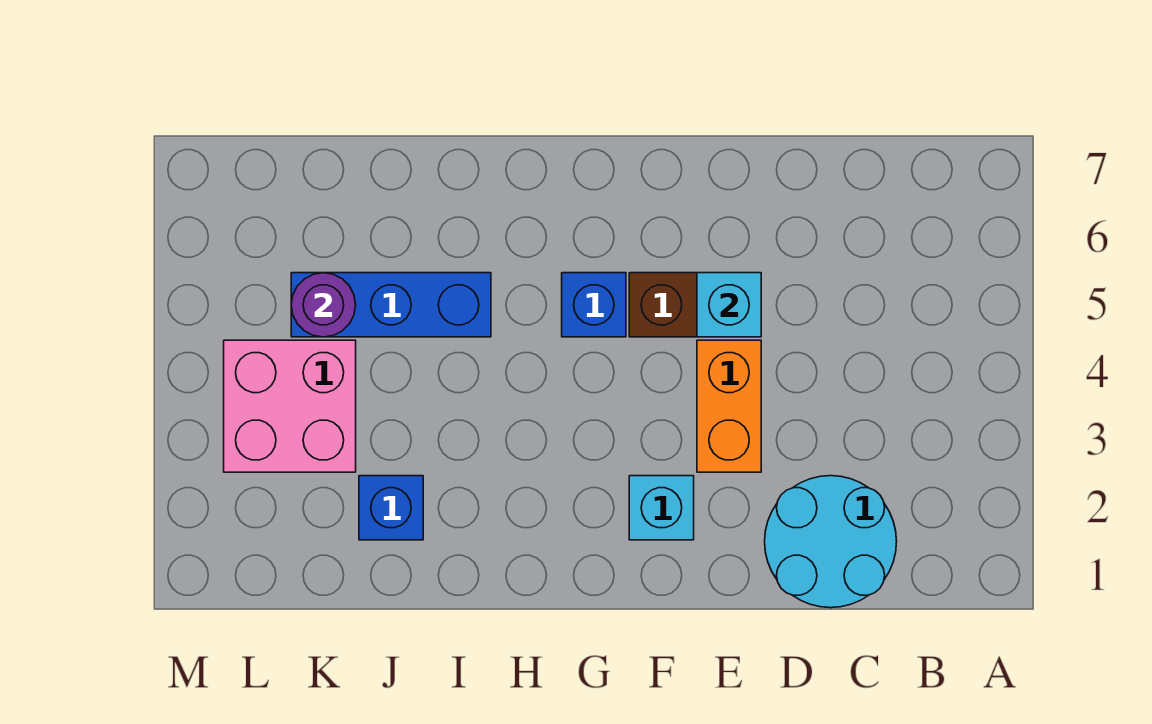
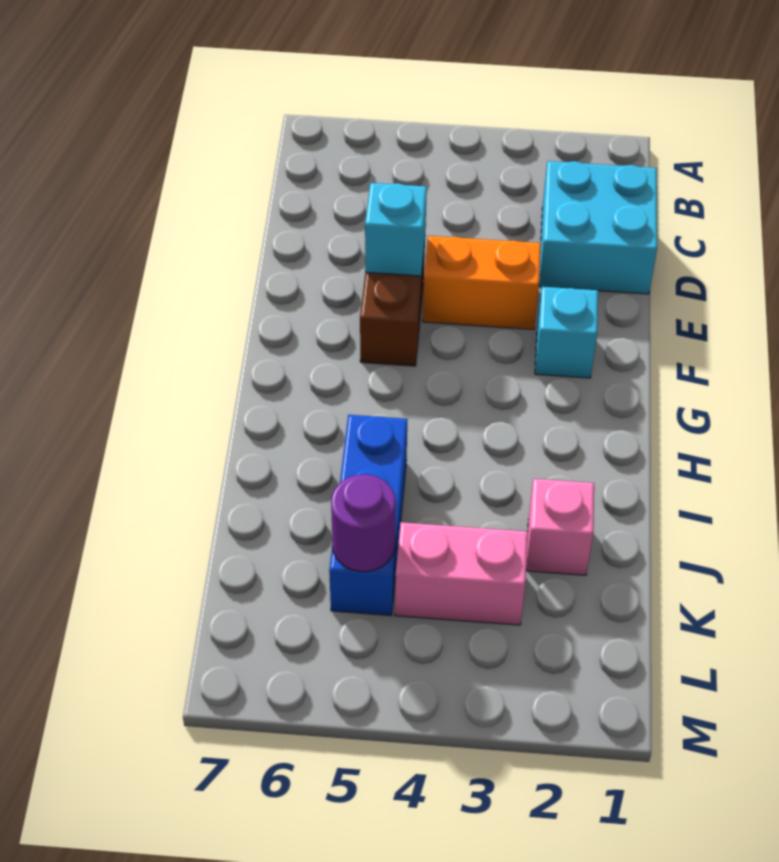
cyan 2x2 round brick [765,476,897,608] -> cyan 2x2 brick [539,161,657,294]
blue 1x1 brick [562,273,626,337] -> none
blue 1x1 brick [359,476,423,540] -> pink 1x1 brick [526,479,594,575]
pink 2x2 brick [224,340,356,472] -> pink 1x2 brick [395,522,528,625]

